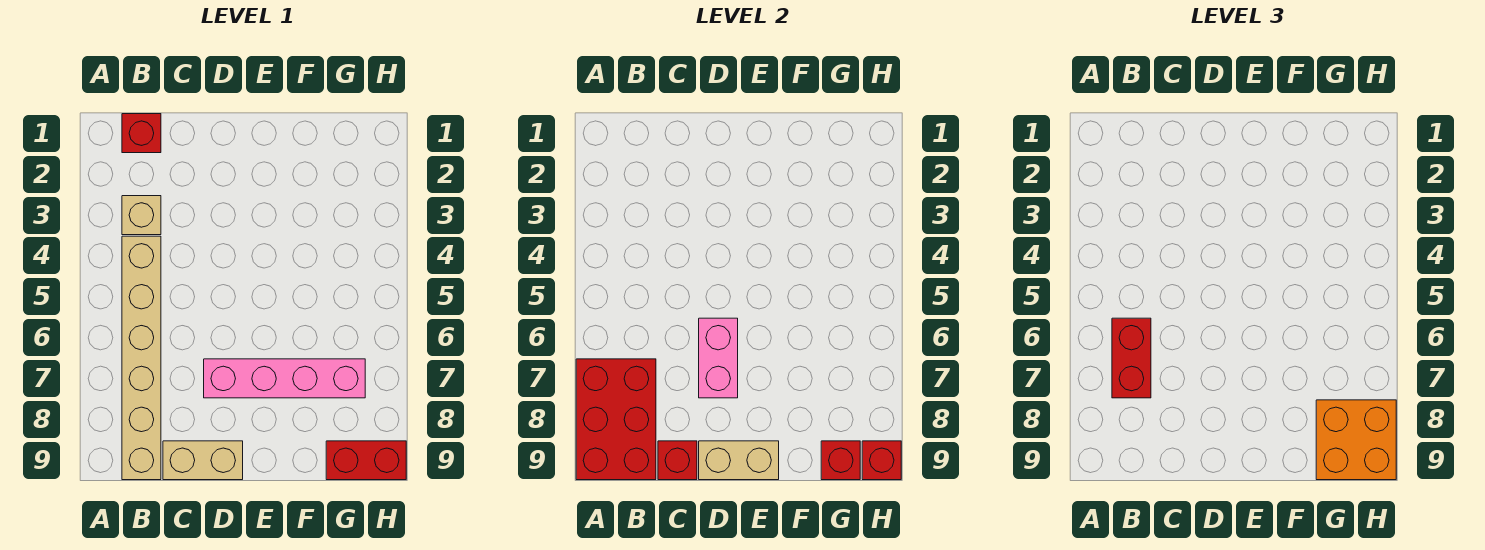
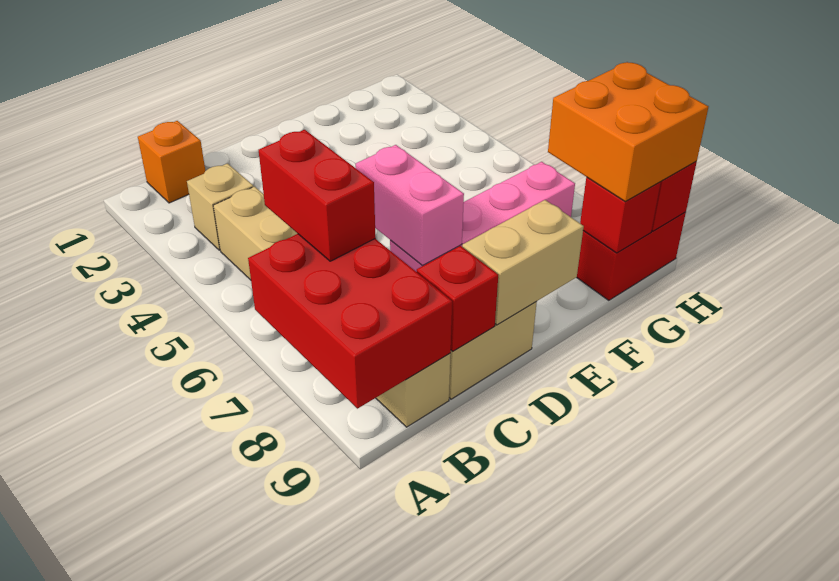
red 1x1 brick [122,114,161,153] -> orange 1x1 brick [138,121,205,203]

